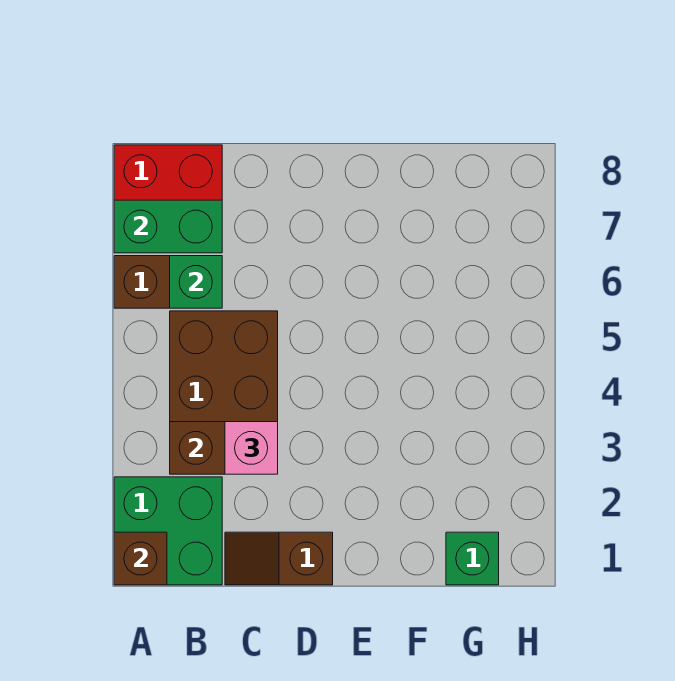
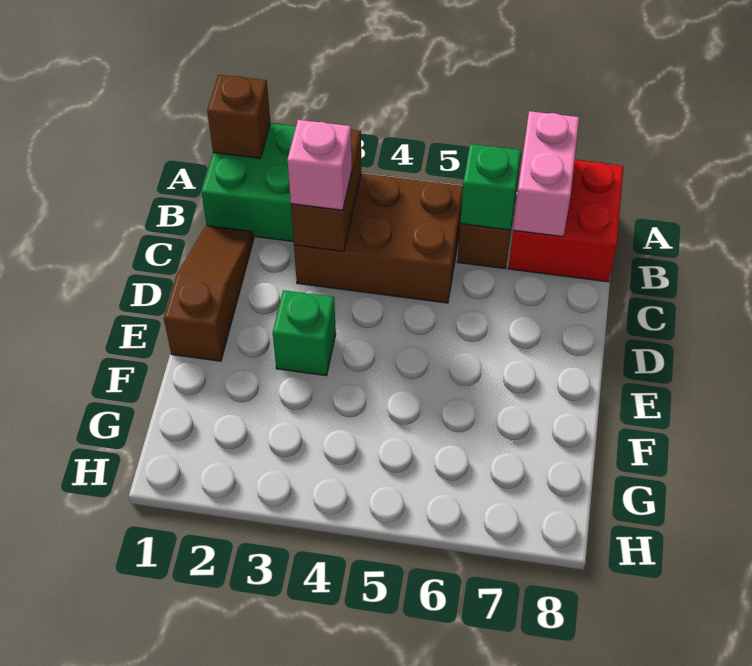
green 1x2 brick [114,200,222,253] -> pink 1x2 brick [513,111,579,237]
brown 1x2 slope [225,532,333,585] -> brown 1x3 slope [164,226,254,361]
green 1x1 brick [446,532,499,585] -> green 1x1 brick moved to [273,290,336,376]

